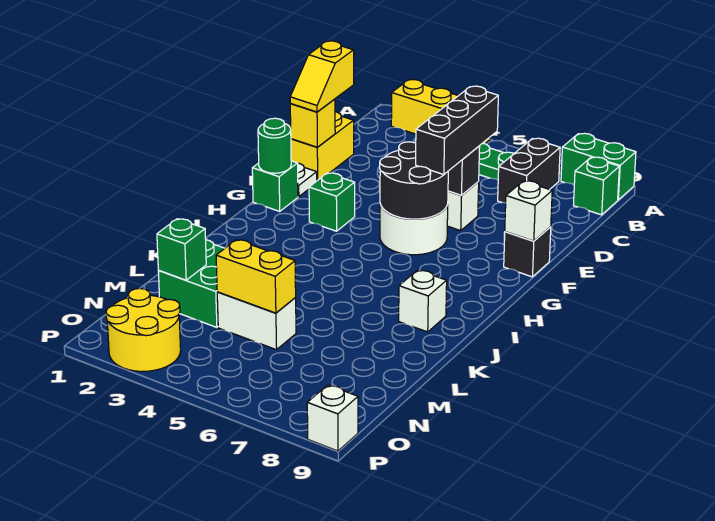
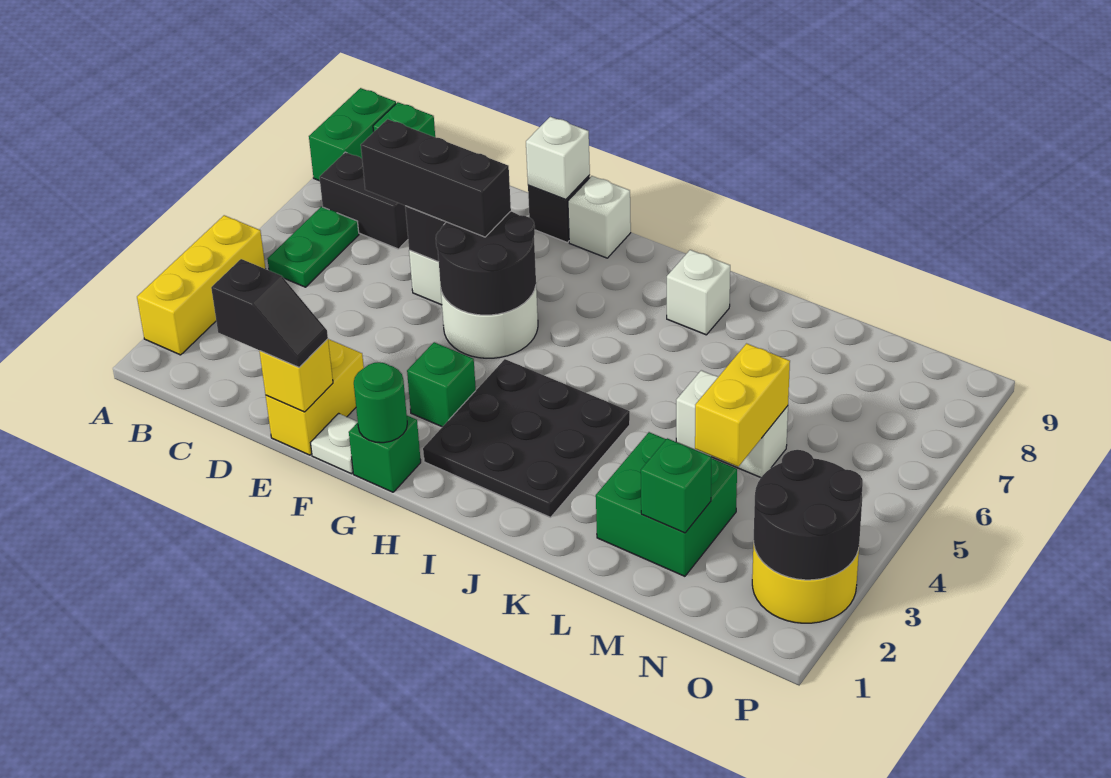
yellow 1x2 brick [291,112,354,181] -> yellow 1x2 brick turned to [266,339,364,455]
yellow 1x2 slope [290,41,354,112] -> black 1x2 slope [211,259,328,367]
none -> black 3x3 plate [423,359,630,517]
white 1x2 brick [217,292,296,350] -> white 1x2 brick turned to [676,370,788,478]
none -> black 2x2 round brick [754,450,863,580]
white 1x1 brick [307,385,358,451] -> white 1x1 brick moved to [568,176,631,258]

